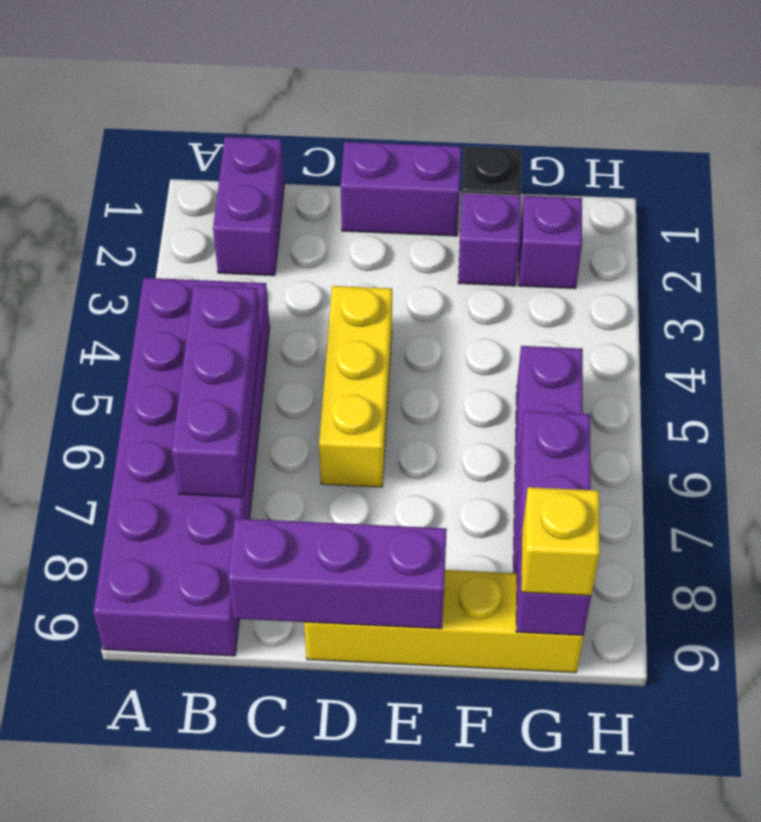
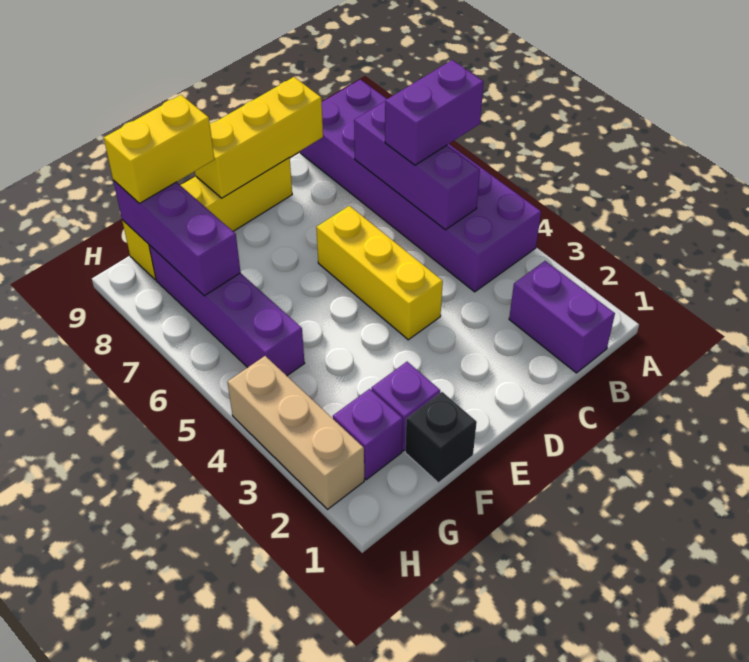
purple 1x3 brick [228,519,447,629] -> yellow 1x3 brick [195,77,323,198]
purple 1x2 brick [341,142,461,236] -> purple 1x2 brick moved to [385,60,484,165]
yellow 1x1 brick [521,487,600,596] -> yellow 1x2 brick [104,95,214,203]
none -> tan 1x3 brick [227,356,364,509]

